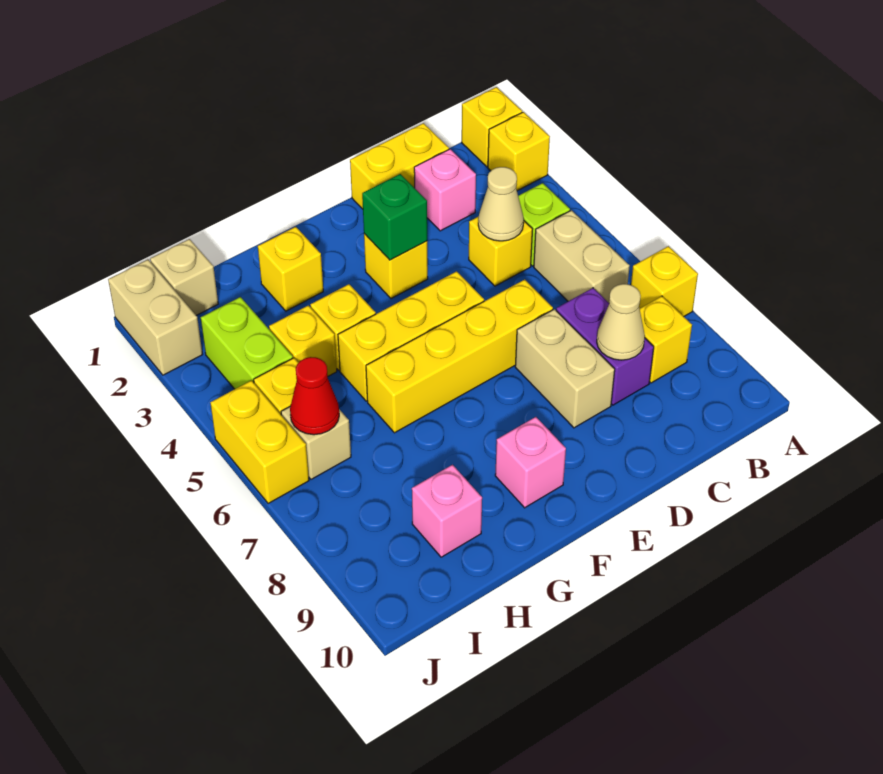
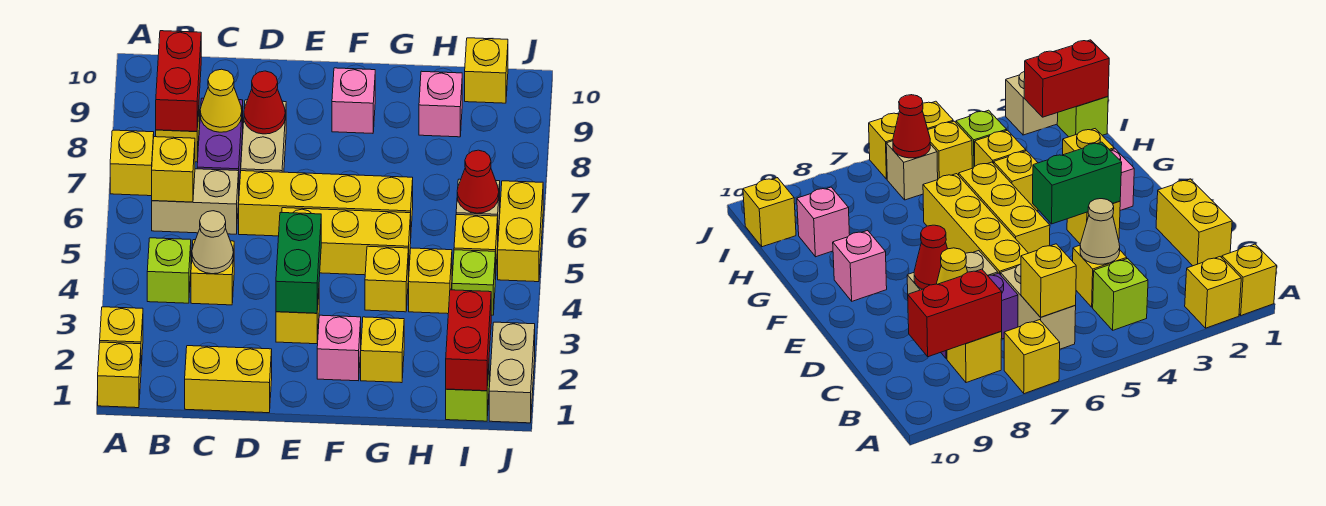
tan 1x2 brick [534,210,630,303] -> tan 1x2 brick turned to [152,169,239,234]
none -> yellow 1x1 brick [152,137,195,202]
none -> red 1x2 brick [156,31,201,132]
pink 1x1 brick [414,149,476,231] -> pink 1x1 brick moved to [317,315,361,381]
tan 1x1 cone [597,284,645,360] -> yellow 1x1 cone [200,69,242,132]
none -> red 1x1 cone [244,71,285,134]
green 1x1 brick [362,174,427,260] -> green 1x2 brick [276,212,321,313]
tan 1x1 brick [150,239,218,315] -> lime 1x1 brick [446,369,489,421]
none -> red 1x2 brick [446,290,491,391]
lime 1x2 brick [201,297,293,389] -> lime 1x1 brick [452,250,495,315]
none -> yellow 1x1 brick [465,38,508,103]

